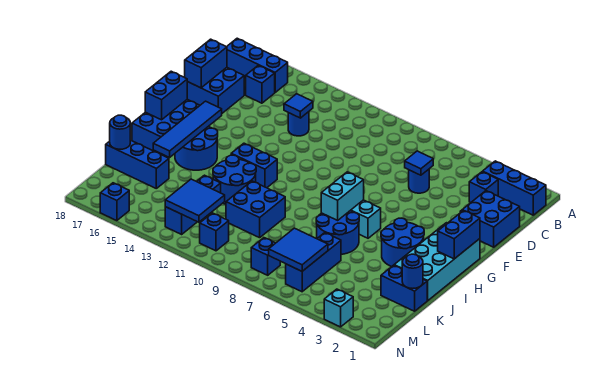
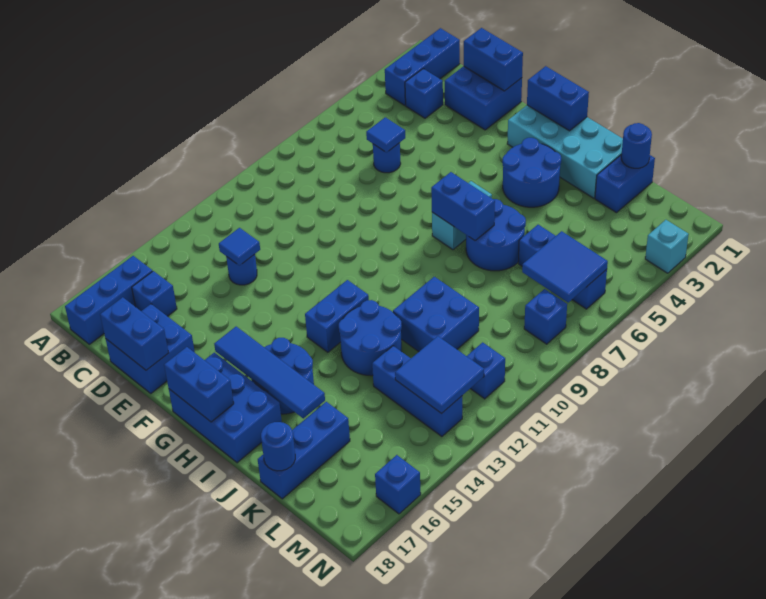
none -> blue 1x2 brick [464,28,523,91]
cyan 1x2 brick [321,172,364,220] -> blue 1x2 brick [431,172,495,240]

